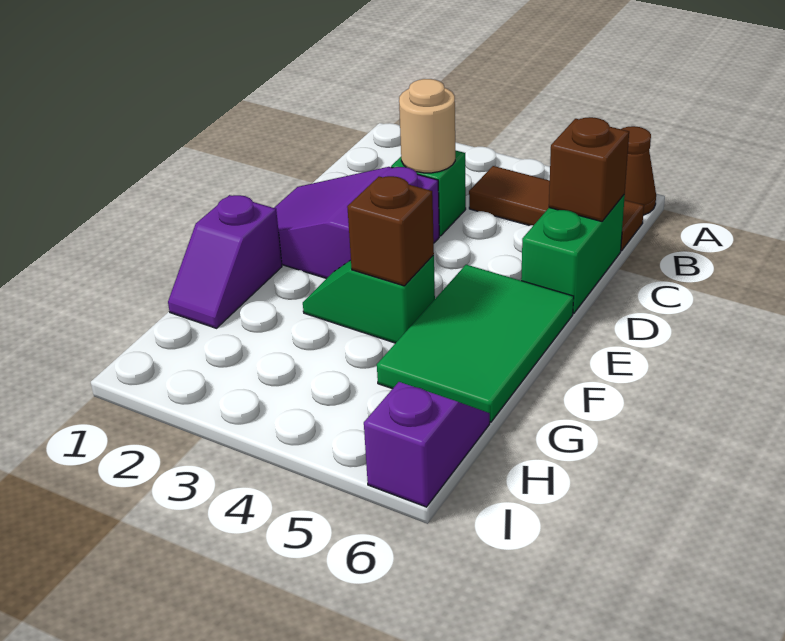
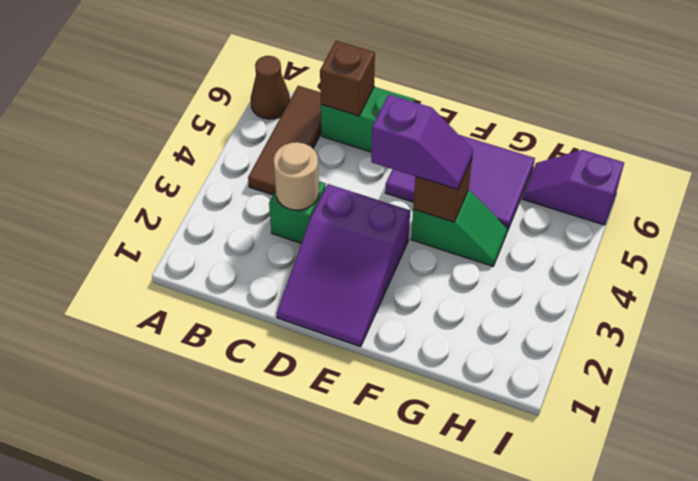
green 2x3 tile [377,265,574,422] -> purple 2x3 tile [385,135,535,231]
purple 1x2 slope [168,195,282,328] -> purple 1x2 slope moved to [371,94,473,189]
green 1x2 slope [303,255,435,343] -> green 1x2 slope turned to [411,190,507,266]

